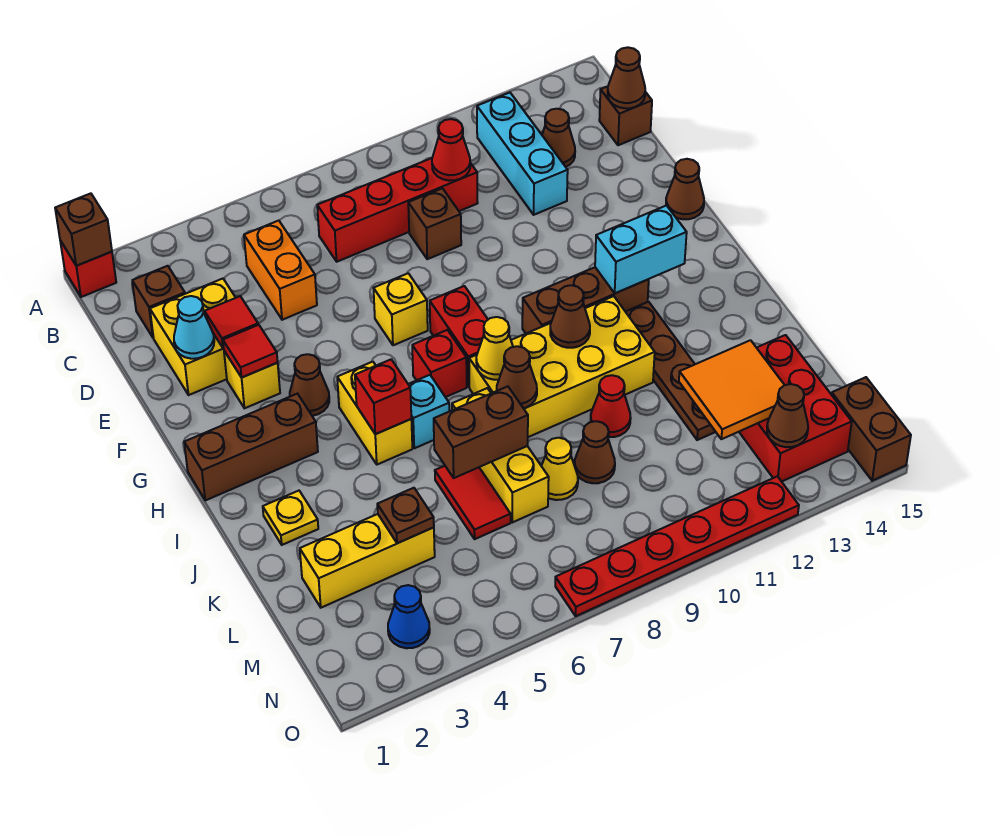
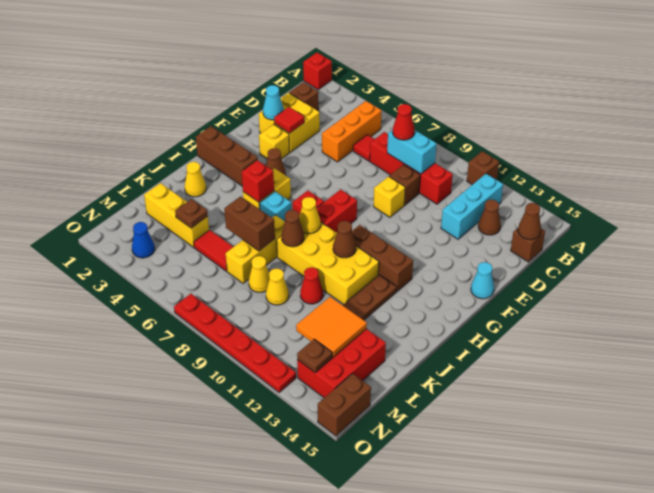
brown 1x1 brick [55,193,112,266] -> brown 1x1 brick moved to [467,151,499,185]
orange 1x2 brick [244,221,317,320] -> orange 1x3 brick [322,101,381,162]
red 1x1 cone [432,119,470,181] -> red 1x1 cone moved to [393,104,415,140]
red 1x1 tile [223,325,278,378] -> red 1x1 tile moved to [353,135,374,161]
yellow 1x1 brick [373,273,428,345] -> yellow 1x1 brick moved to [374,176,405,217]
brown 1x1 cone [666,159,704,219] -> cyan 1x1 cone [471,262,494,299]
cyan 1x2 brick [595,206,687,293] -> cyan 1x2 brick moved to [387,130,437,174]
yellow 1x1 plate [263,491,318,545] -> yellow 1x1 cone [185,162,206,197]
red 1x2 tile [435,466,511,539] -> red 1x2 tile turned to [194,230,233,271]
brown 1x1 cone [575,421,615,483] -> yellow 1x1 cone [266,269,289,305]
brown 1x1 cone [767,384,808,447] -> brown 1x1 plate [297,339,332,372]

